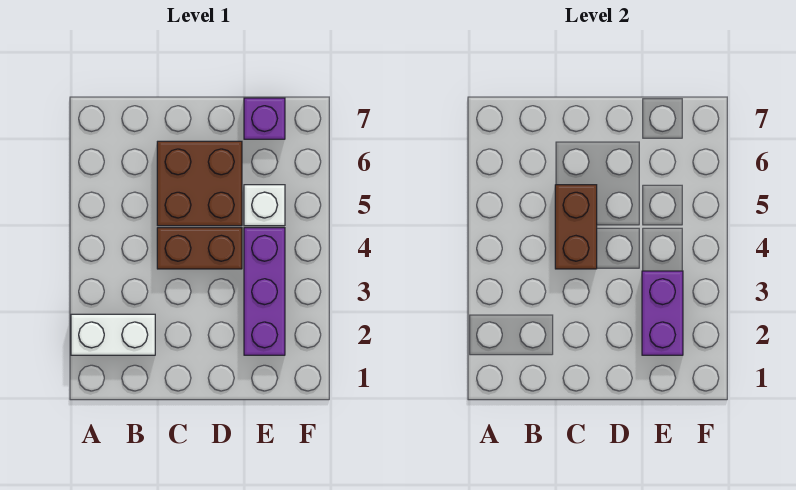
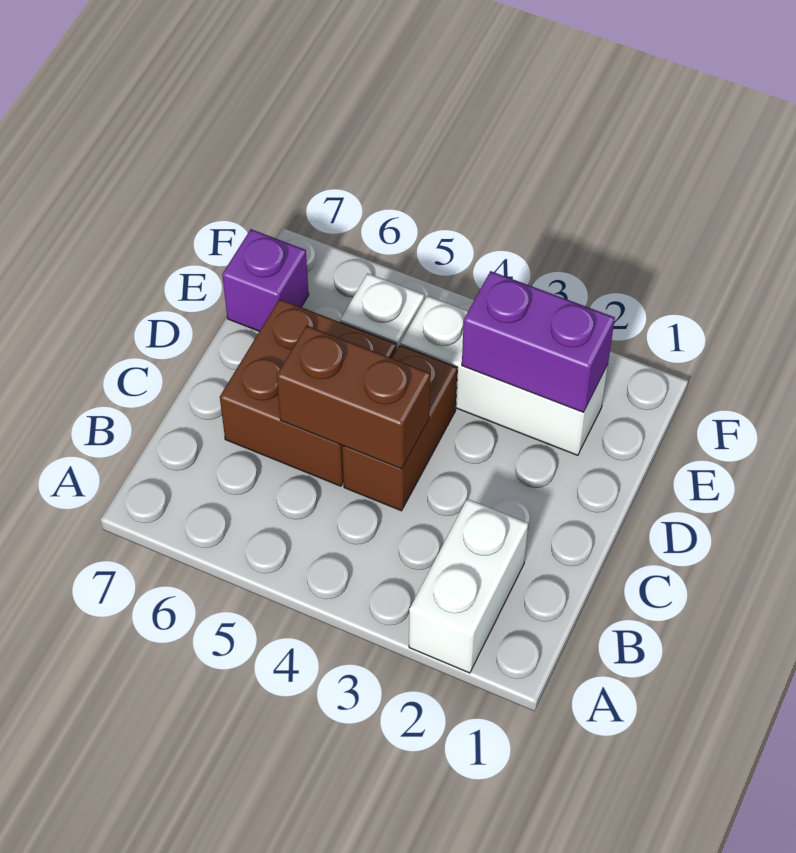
purple 1x3 brick [244,228,285,355] -> white 1x3 brick [401,296,608,455]

